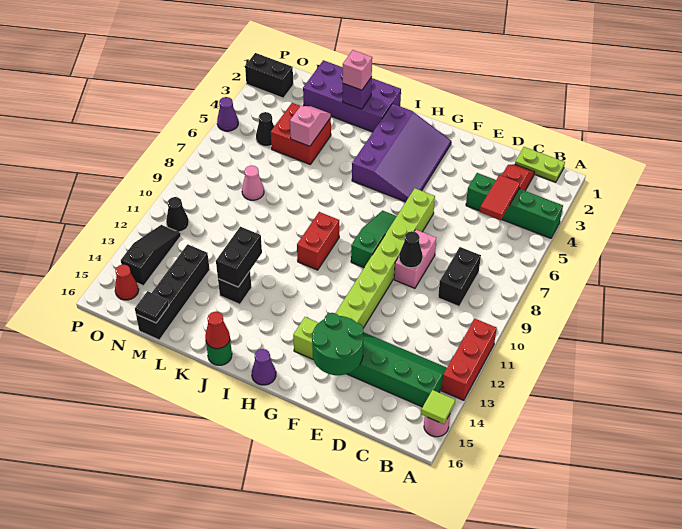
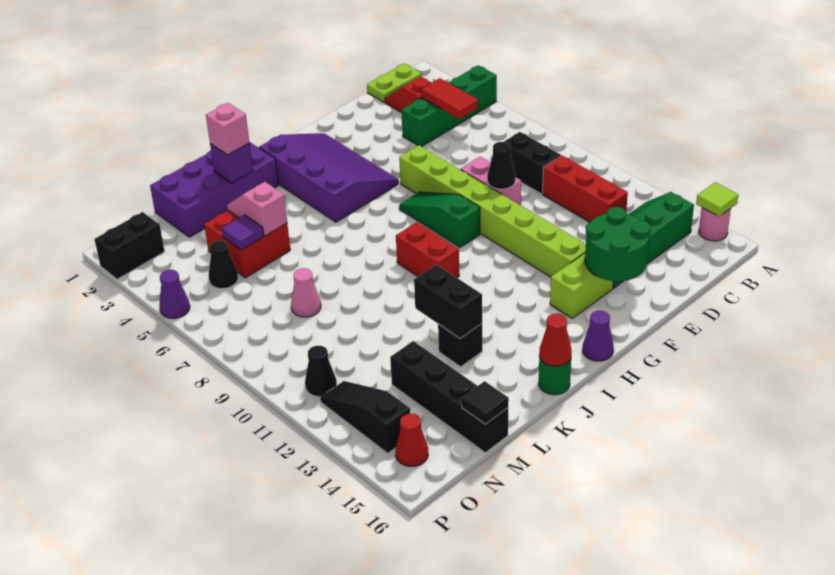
red 1x3 brick [442,319,497,400] -> red 1x3 brick moved to [543,156,628,222]
none -> purple 1x1 tile [222,215,264,250]

